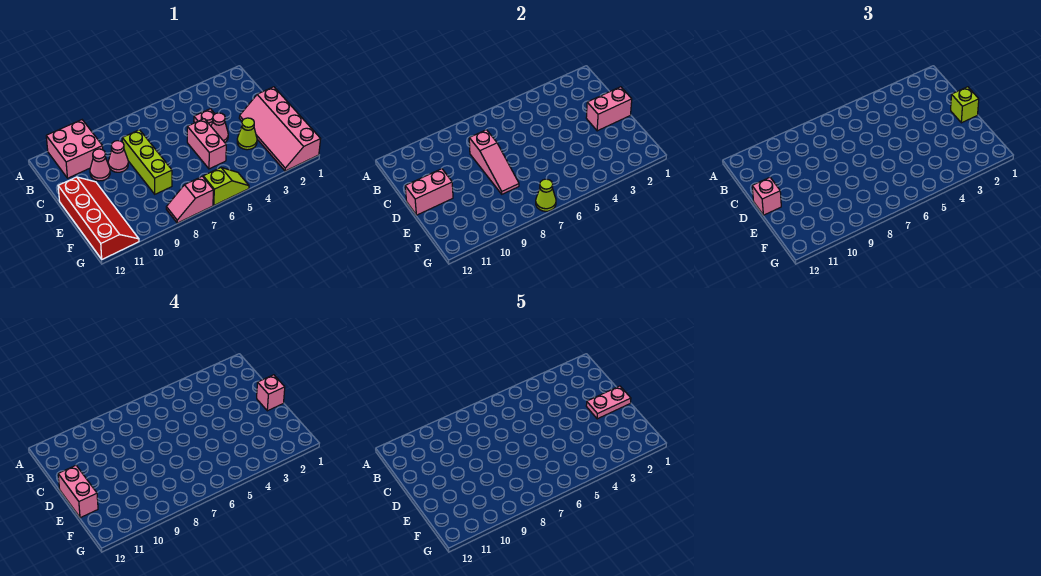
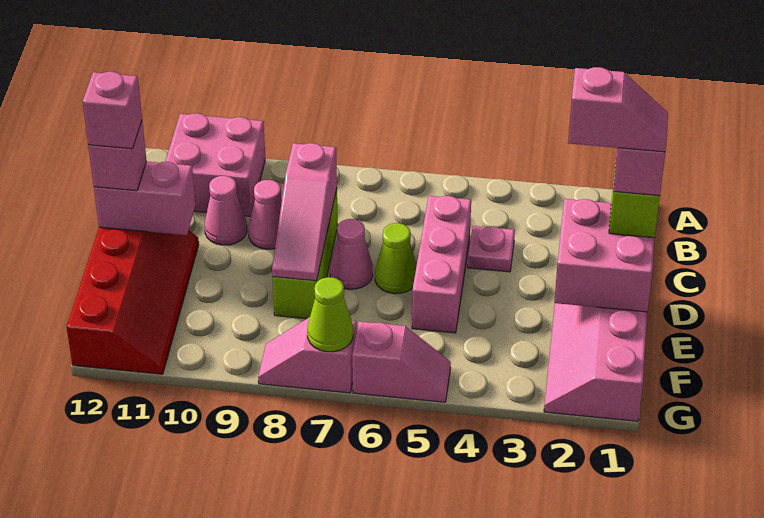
pink 1x2 brick [586,87,632,131] -> pink 2x2 brick [554,199,654,312]
pink 1x2 plate [586,386,631,419] -> pink 1x2 slope [568,67,668,152]
pink 1x1 cone [211,113,228,142] -> pink 1x1 cone moved to [330,219,373,289]
pink 1x2 brick [187,119,226,169] -> pink 1x3 brick [412,196,471,333]
pink 1x2 brick [58,466,98,518] -> pink 1x1 brick [83,72,142,149]
lime 1x1 cone [237,118,257,150] -> lime 1x1 cone moved to [375,223,417,294]
lime 1x2 slope [203,168,249,205] -> pink 1x2 slope [352,321,451,402]

